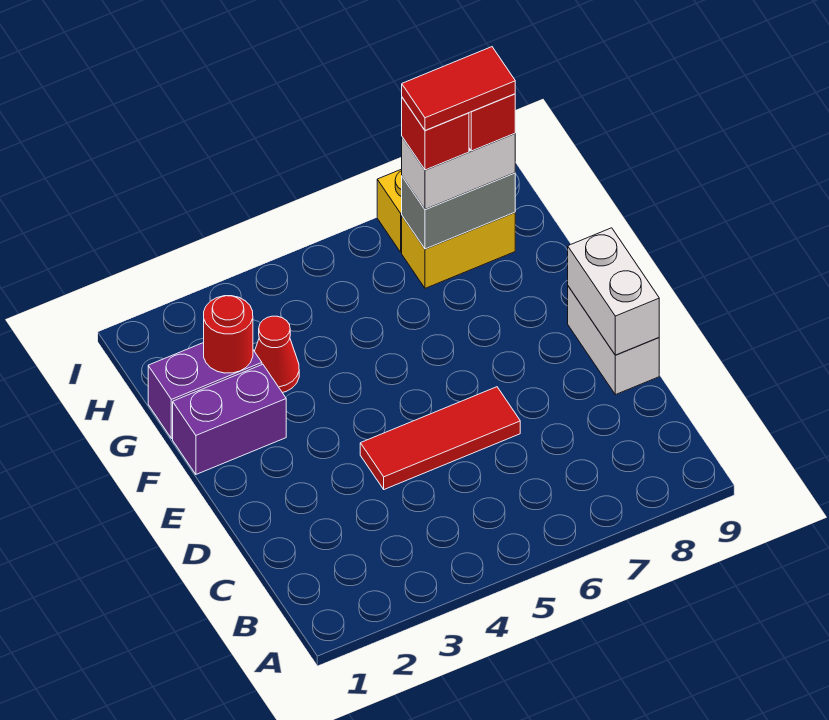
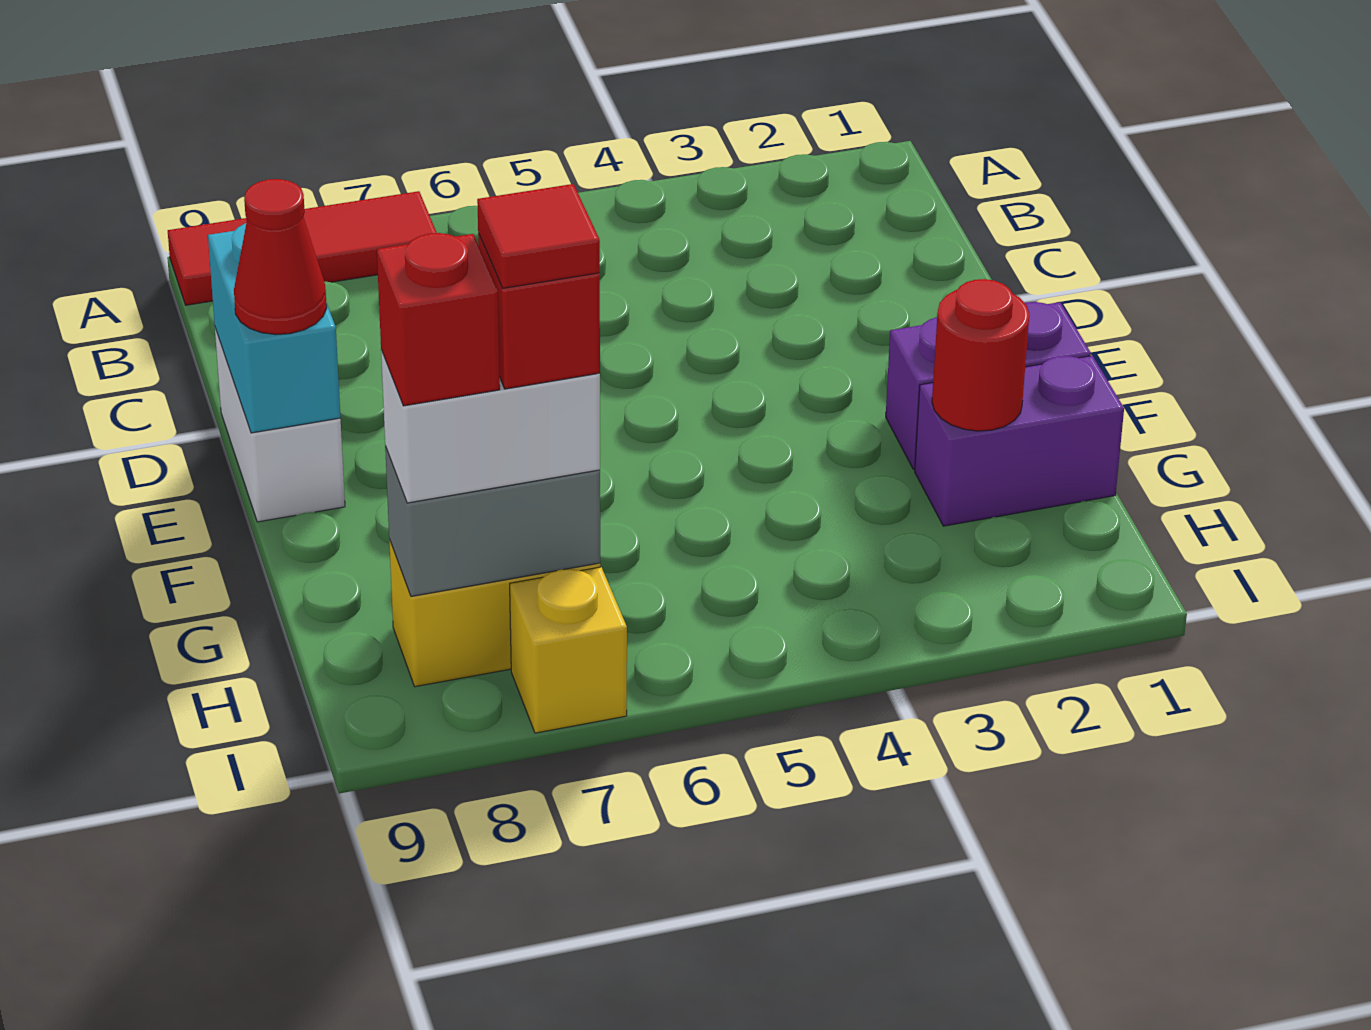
red 1x3 tile [360,387,520,489] -> red 1x3 tile moved to [168,191,437,305]
white 1x2 brick [568,228,659,355] -> cyan 1x2 brick [208,223,340,433]
red 1x1 cone [254,316,299,393] -> red 1x1 cone moved to [234,179,327,335]
red 1x2 tile [402,47,515,130] -> red 1x1 tile [477,184,600,288]

